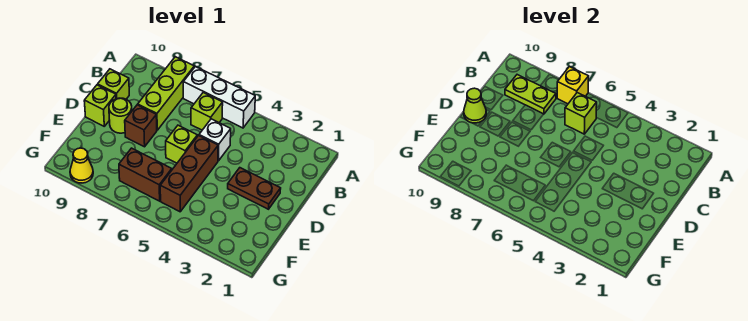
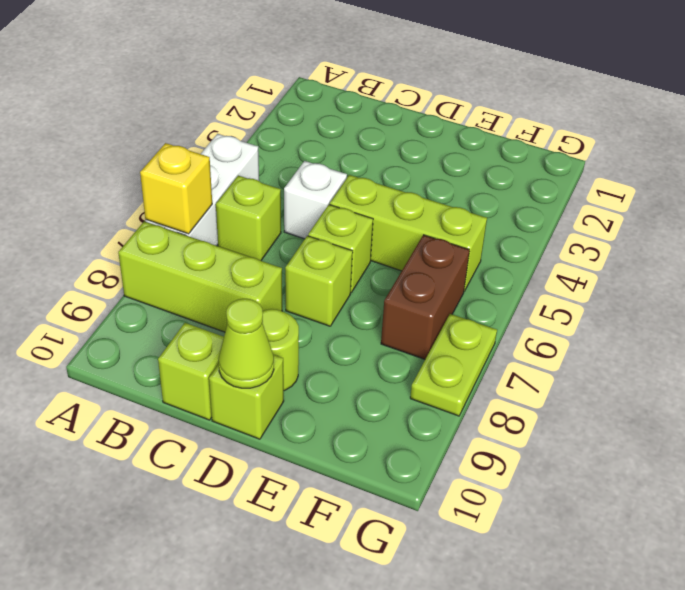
lime 1x1 brick [565,93,597,134] -> lime 1x1 brick moved to [285,236,353,326]
lime 1x2 plate [505,75,556,114] -> lime 1x2 plate moved to [410,314,497,416]
brown 1x2 plate [228,168,281,209] -> none
brown 1x3 brick [160,136,218,212] -> lime 1x3 brick [330,175,487,291]
brown 1x1 brick [125,105,157,147] -> none
yellow 1x1 cone [70,148,93,183] -> none

